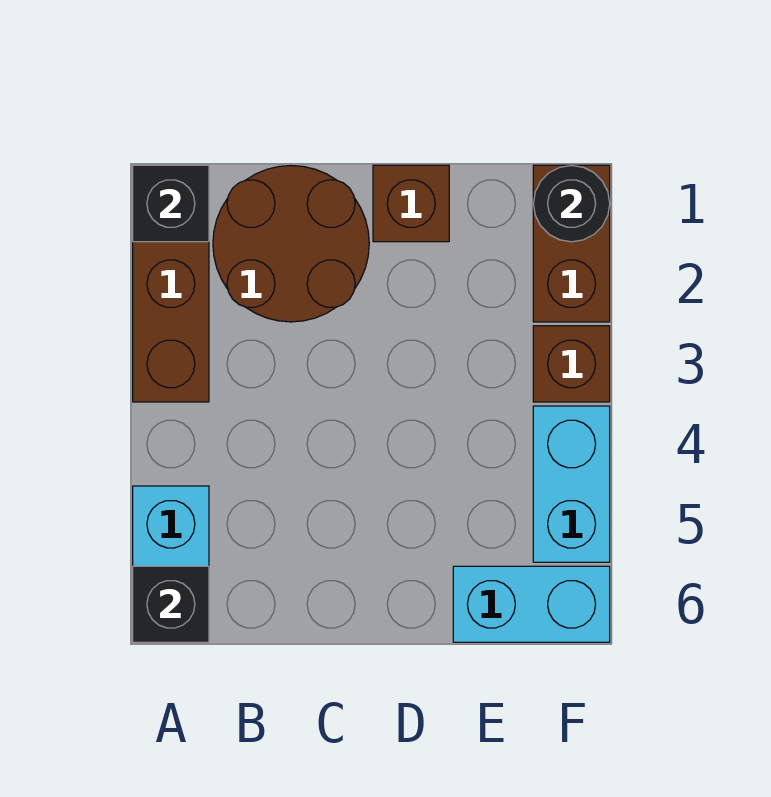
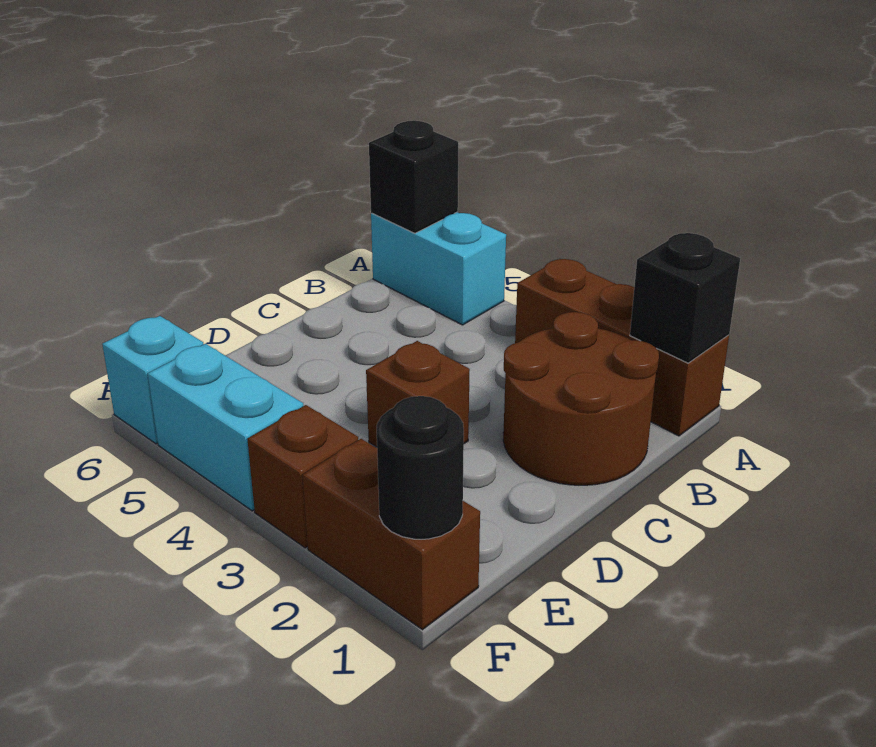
brown 1x1 brick [373,165,449,242] -> brown 1x1 brick moved to [366,341,470,447]
cyan 1x2 brick [453,566,610,642] -> cyan 1x1 brick [102,316,204,444]

